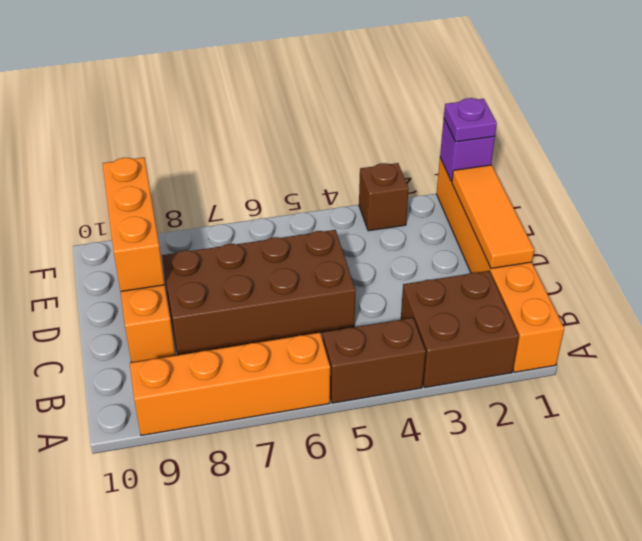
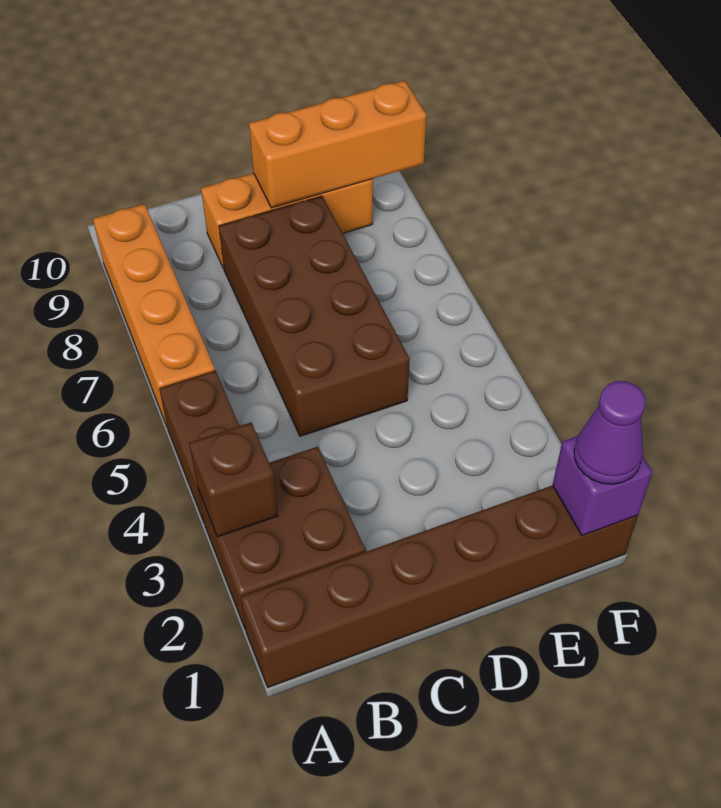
orange 1x6 brick [437,158,564,372] -> brown 1x6 brick [241,485,638,687]
orange 1x3 tile [452,165,534,268] -> none
purple 1x1 plate [444,98,497,142] -> purple 1x1 cone [574,381,646,484]
brown 1x1 brick [359,163,409,231] -> brown 1x1 brick moved to [189,423,278,537]

